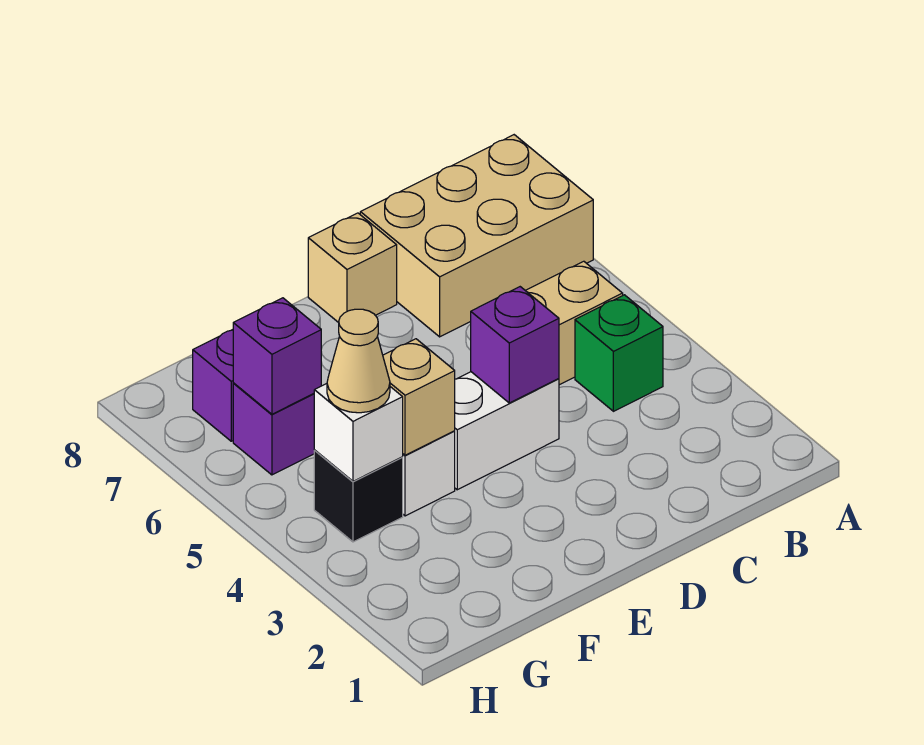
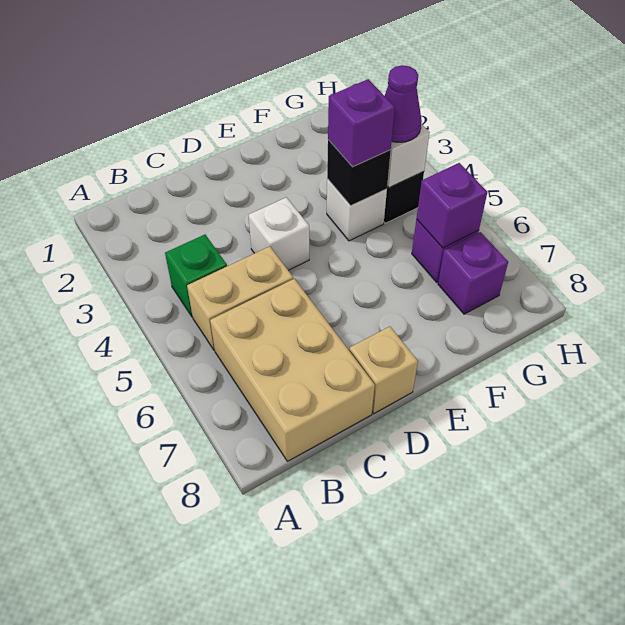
tan 2x3 brick [360,135,593,337] -> tan 2x3 brick turned to [210,279,375,461]
white 1x2 brick [455,372,559,490] -> white 1x1 brick [249,197,309,270]
purple 1x1 brick [471,287,559,403] -> purple 1x1 brick moved to [328,79,395,167]
tan 1x1 brick [383,339,455,455] -> black 1x1 brick [327,140,391,206]
tan 1x1 cone [327,309,390,413] -> purple 1x1 cone [385,65,422,142]

